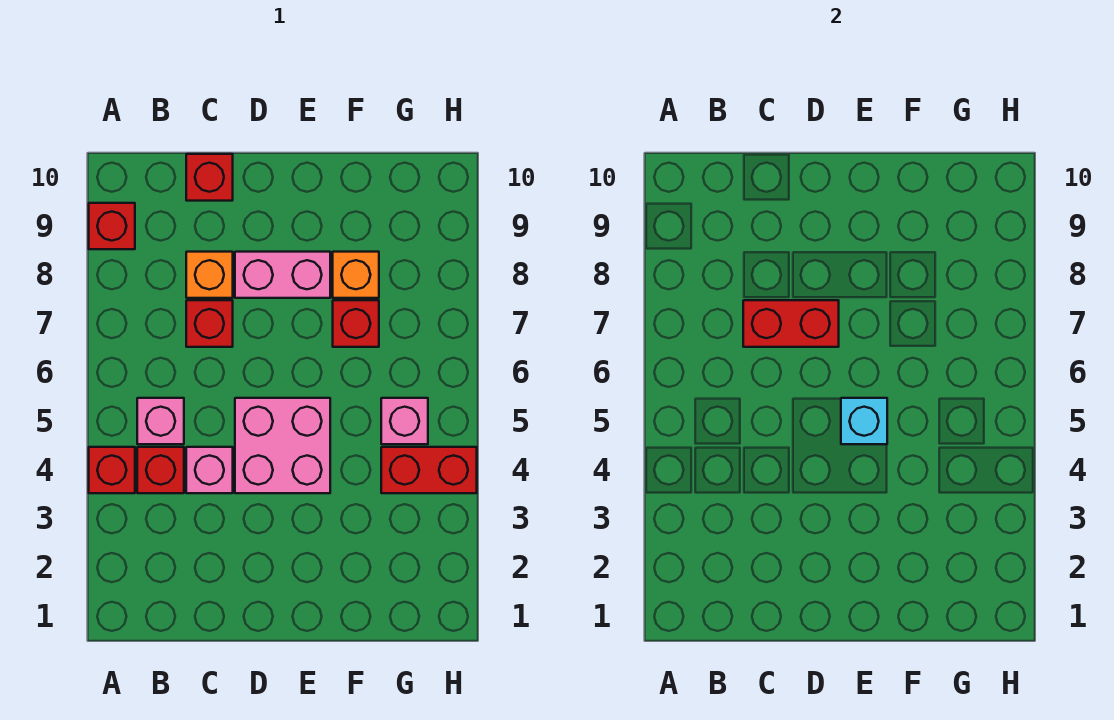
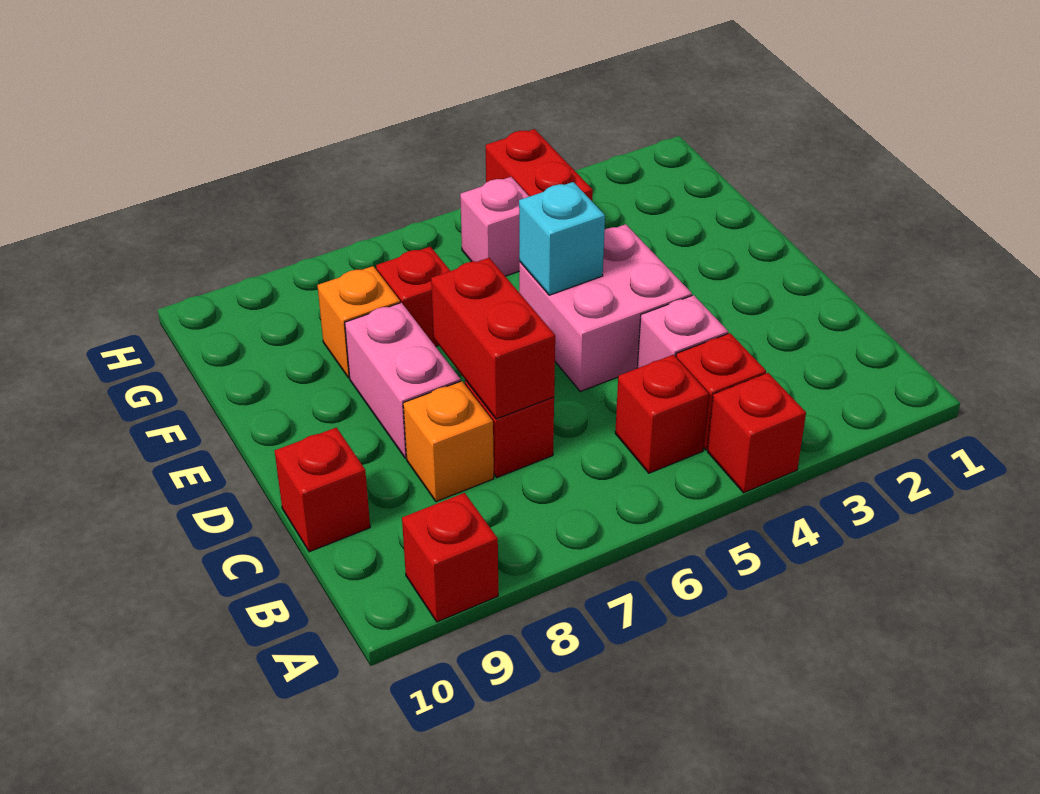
pink 1x1 brick [137,398,184,444] -> red 1x1 brick [615,355,709,473]

